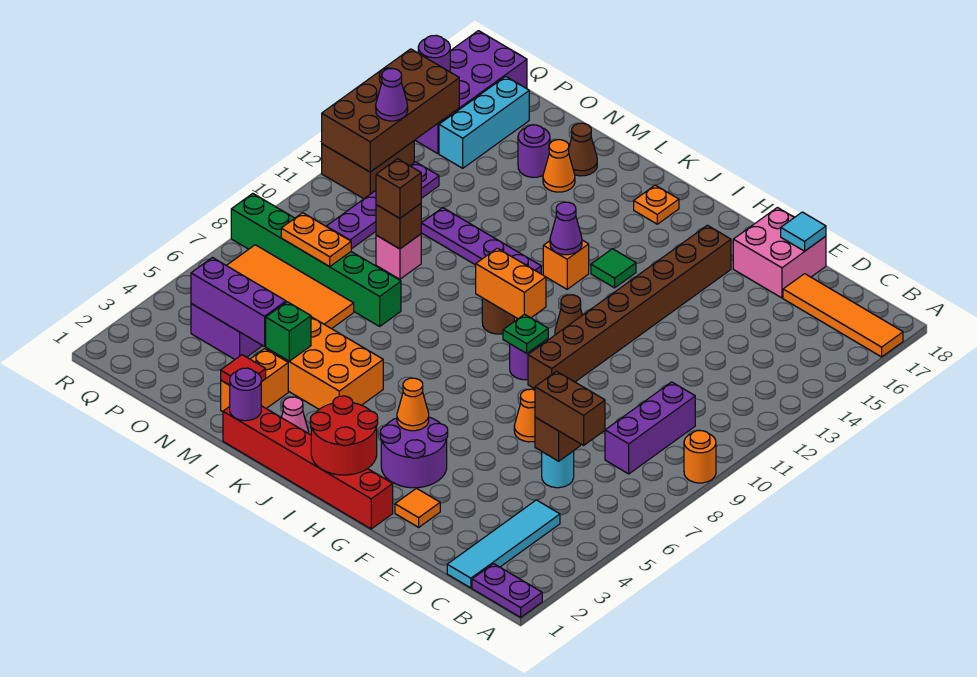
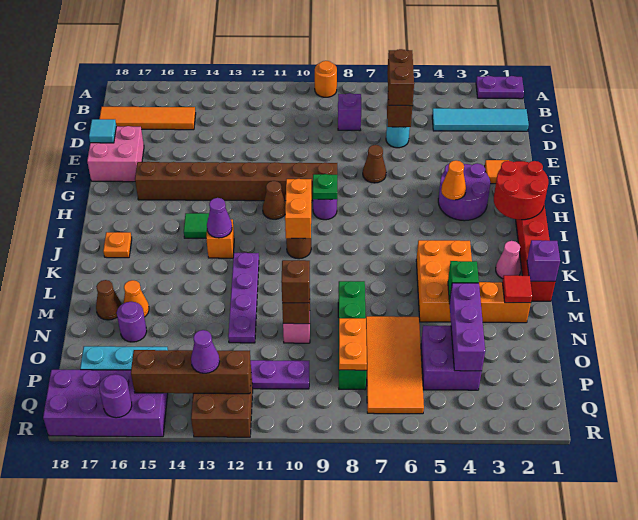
purple 1x2 plate [472,564,542,617] -> purple 1x2 plate turned to [476,76,524,99]
orange 1x4 tile [783,274,903,357] -> orange 1x4 tile turned to [99,107,196,130]
purple 1x3 brick [605,382,695,474] -> purple 1x1 brick [338,93,361,131]
orange 1x1 cone [514,389,535,442] -> brown 1x1 cone [363,145,386,183]
purple 1x1 round brick [230,368,261,421] -> purple 1x1 brick [527,240,560,281]
green 1x6 brick [231,194,401,326] -> green 1x4 brick [338,281,367,390]
brown 2x4 brick [322,49,459,172] -> brown 1x4 brick [131,350,251,394]

